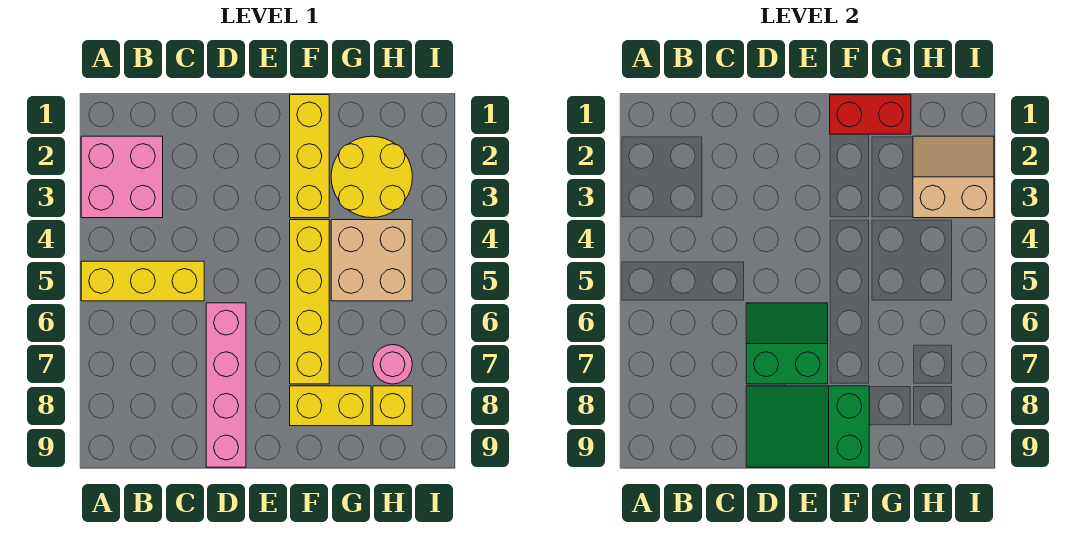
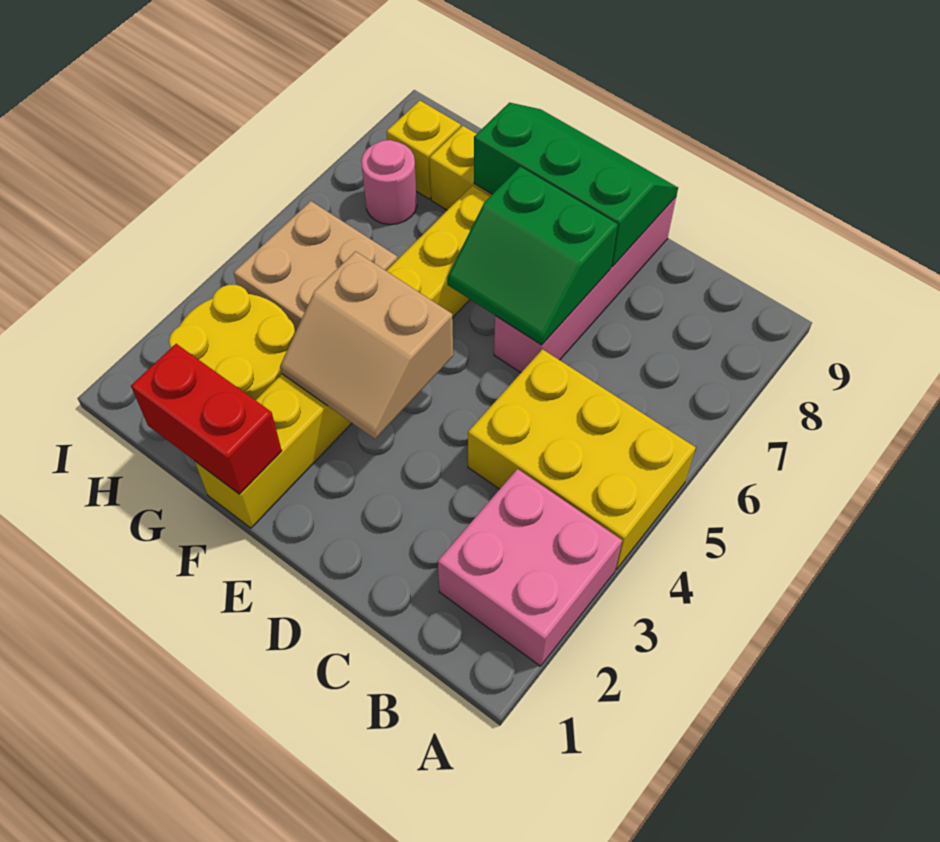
yellow 1x3 brick [81,261,204,301] -> yellow 2x3 brick [468,349,696,569]
green 2x3 slope [746,386,869,467] -> green 2x3 slope turned to [474,103,678,267]
tan 2x2 slope [913,136,994,218] -> tan 2x2 slope moved to [280,251,453,439]

